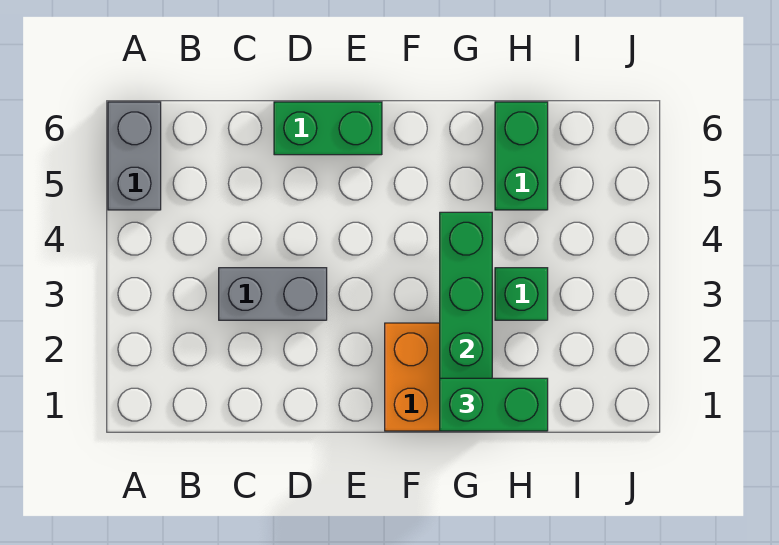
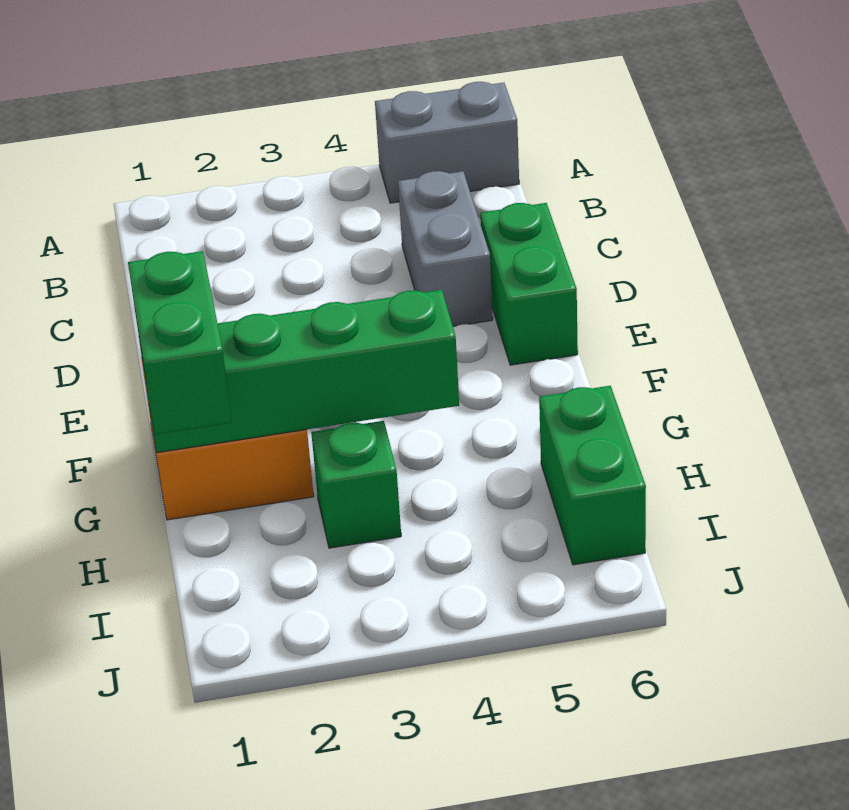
grey 1x2 brick [219,268,327,320] -> grey 1x2 brick moved to [398,171,493,326]
green 1x2 brick [495,102,548,210] -> green 1x2 brick turned to [539,386,646,565]

